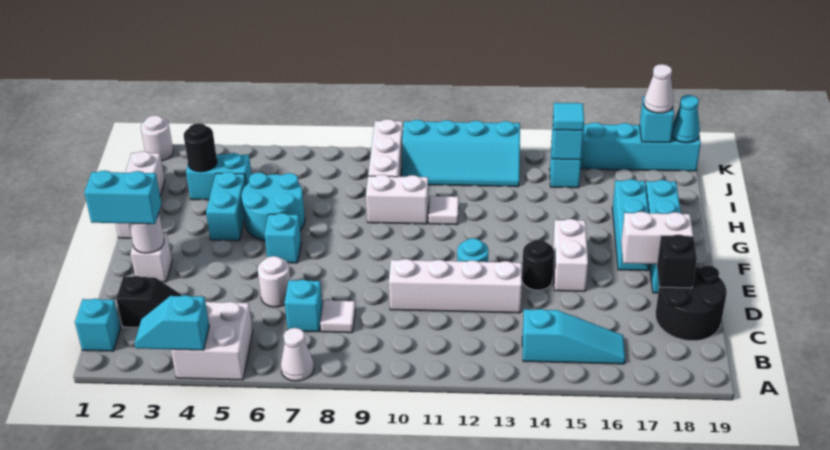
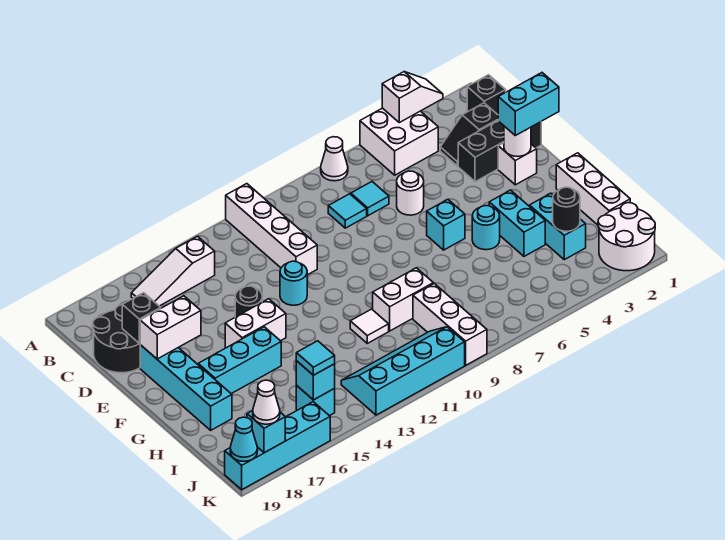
cyan 1x2 slope [135,295,209,350] -> white 1x2 slope [382,72,443,123]
cyan 1x1 brick [75,299,121,351] -> black 1x1 brick [467,75,506,115]
cyan 1x3 slope [522,309,625,364] -> white 1x3 slope [131,236,215,306]
cyan 1x1 brick [285,280,322,332] -> cyan 1x1 tile [351,182,389,216]
white 1x1 tile [320,300,355,333] -> cyan 1x1 tile [328,194,367,228]
none -> black 1x3 brick [458,121,541,182]
white 1x4 brick [389,259,522,313] -> white 1x4 brick turned to [226,184,317,275]
white 1x2 brick [553,219,588,291] -> white 1x2 brick turned to [225,299,286,348]
cyan 1x3 brick [612,179,649,271] -> cyan 1x3 brick turned to [198,327,281,394]
cyan 2x2 round brick [242,172,305,241] -> cyan 1x1 round brick [472,206,500,250]
cyan 1x2 brick [186,153,252,200] -> cyan 1x2 brick turned to [529,193,586,260]
white 1x1 round brick [141,115,173,161] -> white 2x2 round brick [598,203,655,271]

